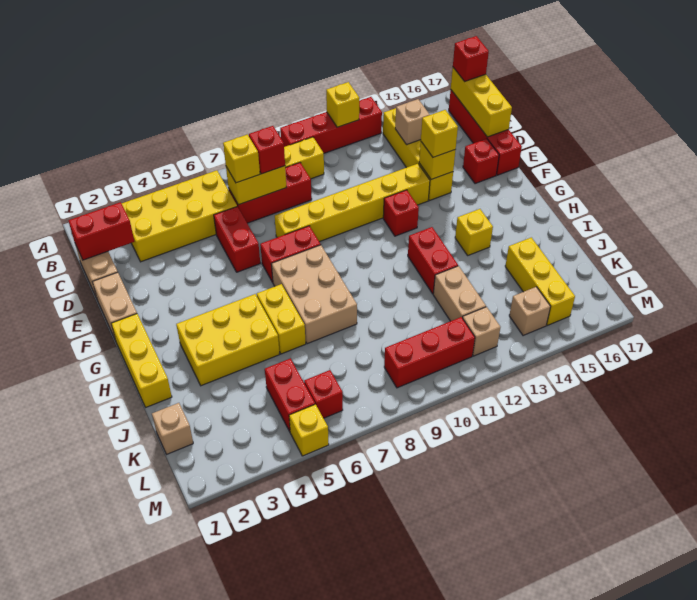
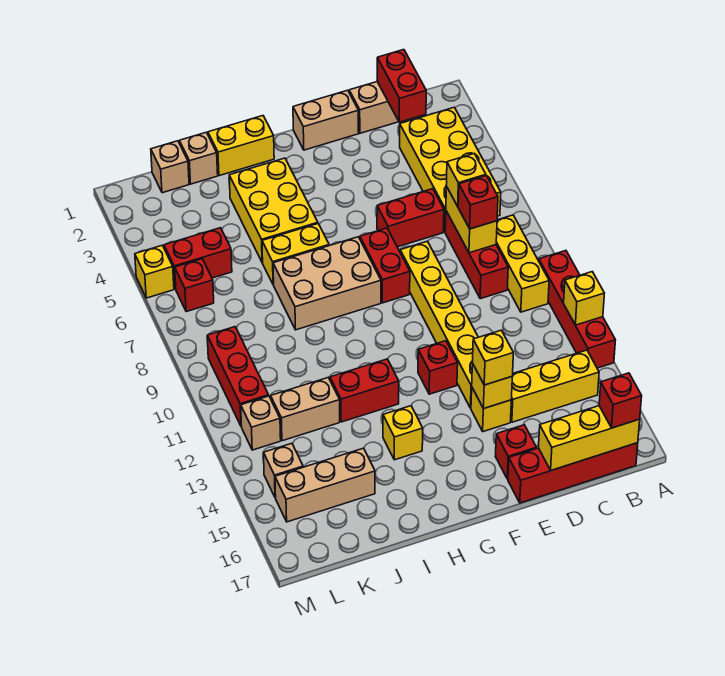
tan 1x1 brick [395,99,430,145] -> tan 1x1 brick moved to [179,132,218,184]
yellow 1x3 brick [111,314,172,407] -> yellow 1x2 brick [208,116,274,176]
yellow 1x3 brick [505,237,575,325] -> tan 1x3 brick [275,448,375,522]

